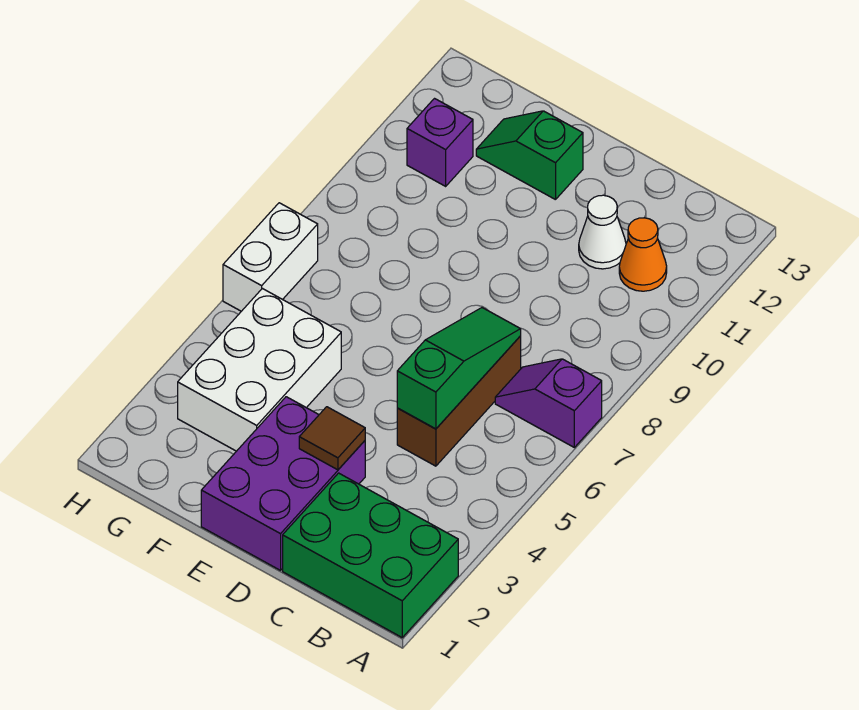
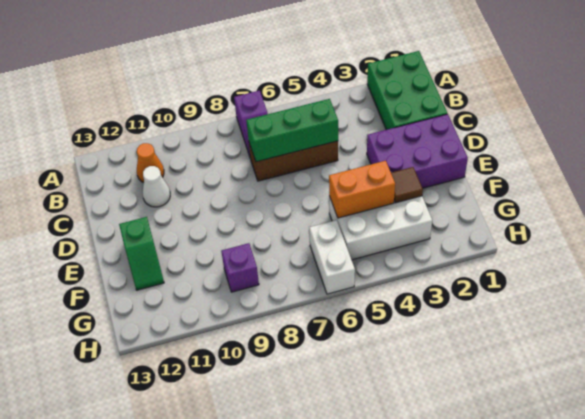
green 1x3 slope [397,308,521,429] -> green 1x3 brick [246,99,338,162]
brown 1x1 tile [299,407,365,470] -> brown 1x1 tile moved to [391,167,423,203]
none -> orange 1x2 brick [329,161,395,218]
purple 1x1 brick [407,99,473,186] -> purple 1x1 brick moved to [221,243,259,292]
white 1x2 brick [223,203,318,311] -> white 1x2 brick turned to [309,220,355,294]

